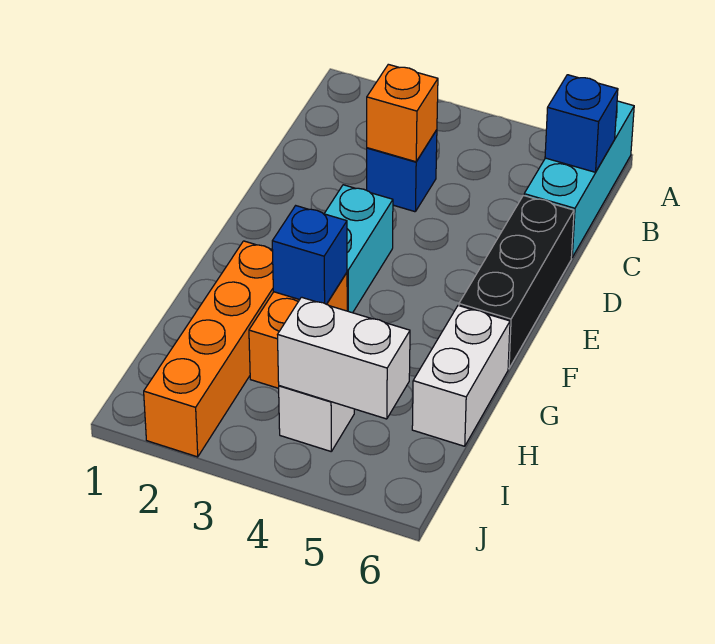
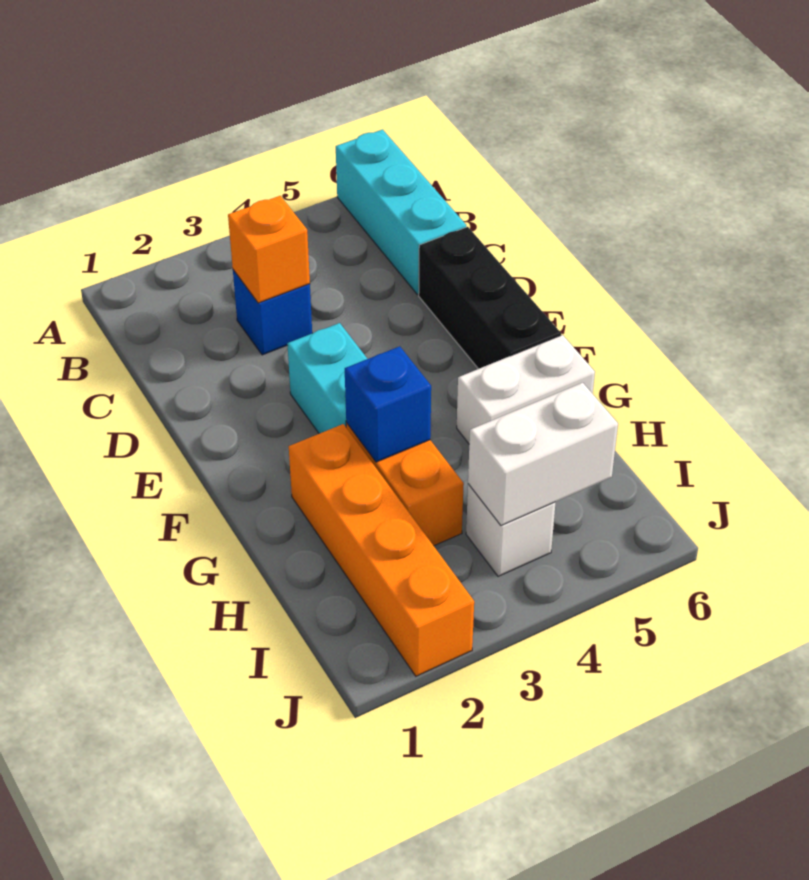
blue 1x1 brick [545,75,618,172] -> none
white 1x2 brick [412,306,510,446] -> white 1x2 brick turned to [457,335,595,443]

